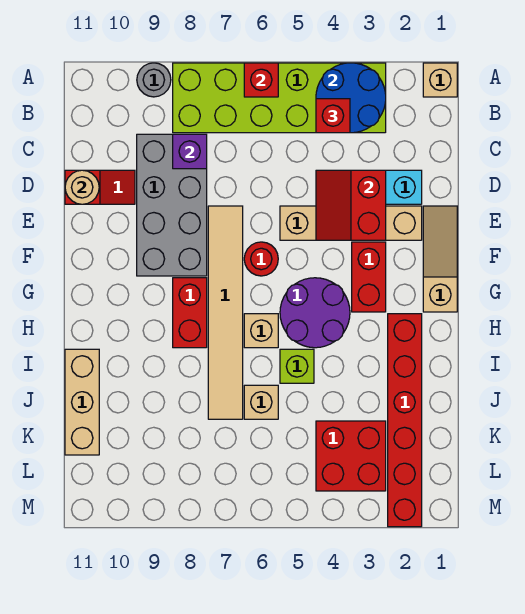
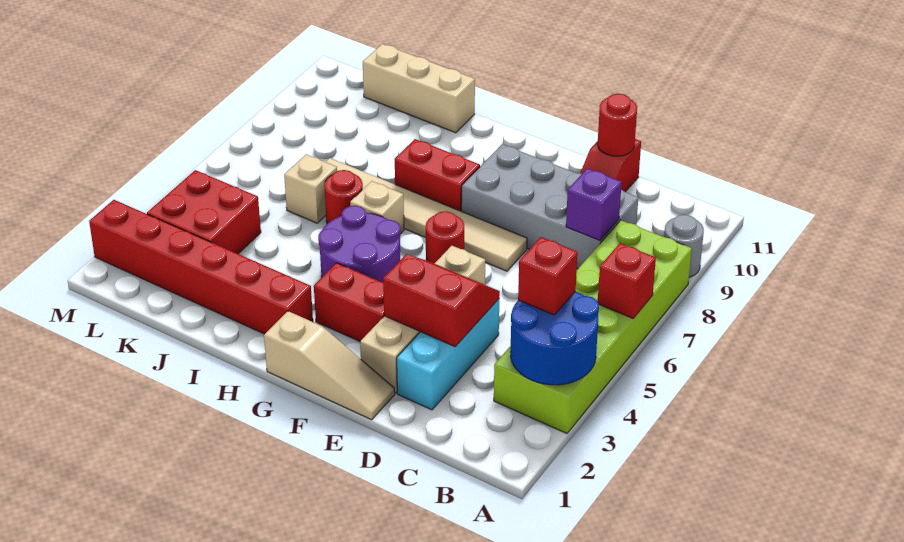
tan 1x1 brick [423,63,457,97] -> none
tan 1x1 round brick [65,170,99,204] -> red 1x1 round brick [598,94,637,156]
lime 1x1 brick [280,349,314,383] -> none
none -> red 1x1 round brick [324,170,363,224]

